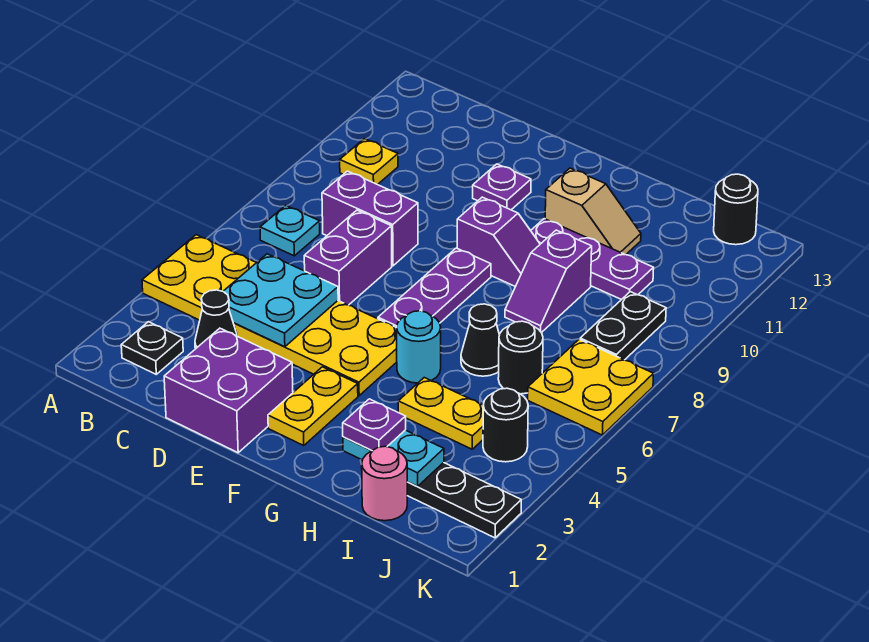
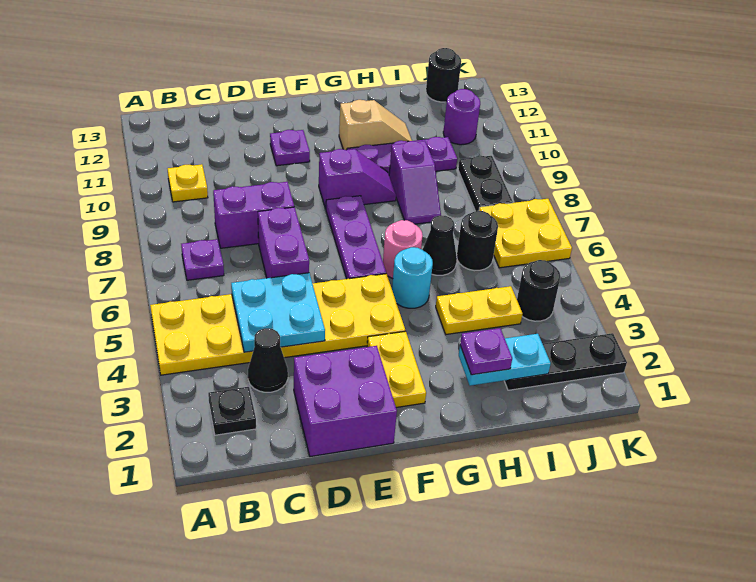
cyan 1x1 plate [260,205,320,256] -> purple 1x1 plate [181,239,224,280]
pink 1x1 round brick [362,446,407,521] -> pink 1x1 round brick moved to [383,220,423,279]
none -> purple 1x1 round brick [443,89,480,145]

